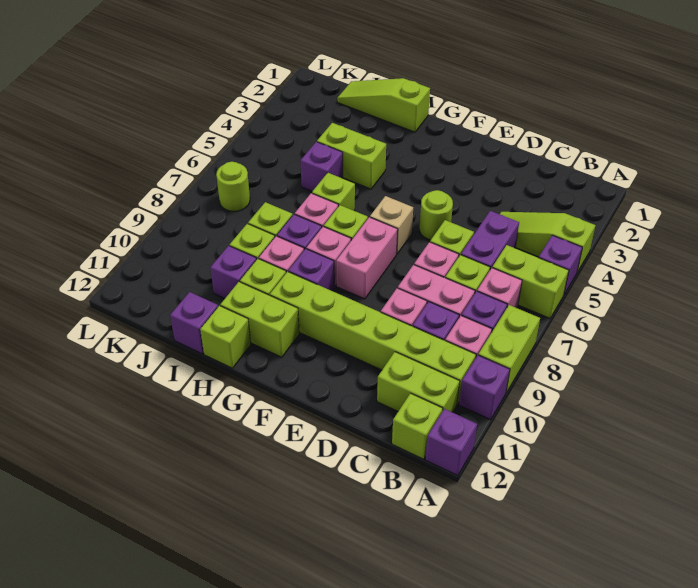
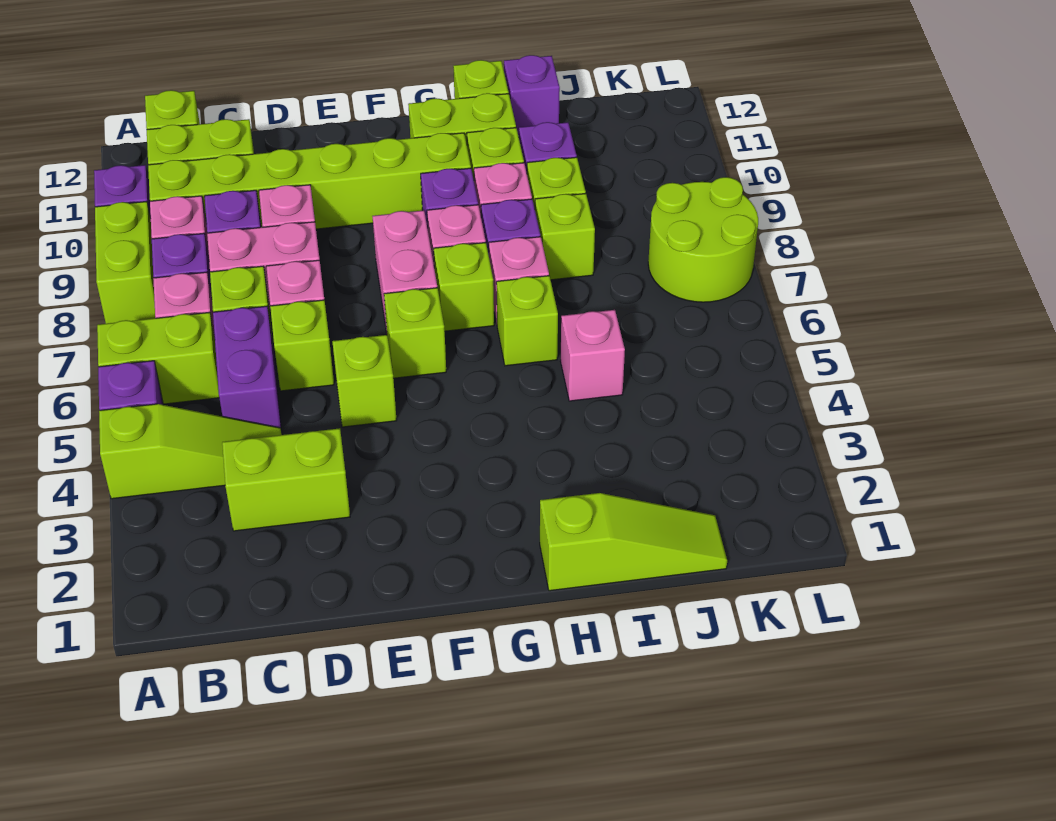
purple 1x1 brick [425,409,477,475] -> none
lime 1x1 round brick [420,190,453,240] -> lime 1x1 brick [332,335,397,427]
tan 1x1 brick [370,196,413,254] -> lime 1x1 brick [384,288,446,378]
lime 1x2 brick [317,123,386,189] -> lime 1x2 brick moved to [222,428,350,531]
purple 1x1 brick [301,142,343,191] -> pink 1x1 brick [561,310,625,401]
lime 1x1 round brick [216,162,250,211] -> lime 2x2 round brick [648,177,758,302]

